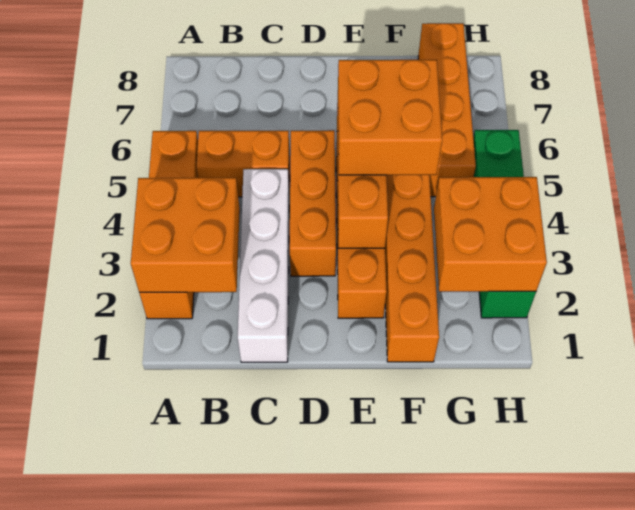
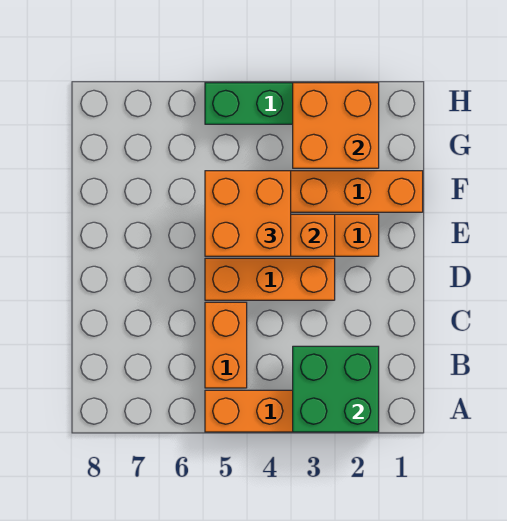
orange 2x2 brick [131,178,240,293] -> green 2x2 brick [293,346,379,432]
white 1x4 brick [238,169,289,362] -> none
orange 1x4 brick [418,23,476,197] -> none

